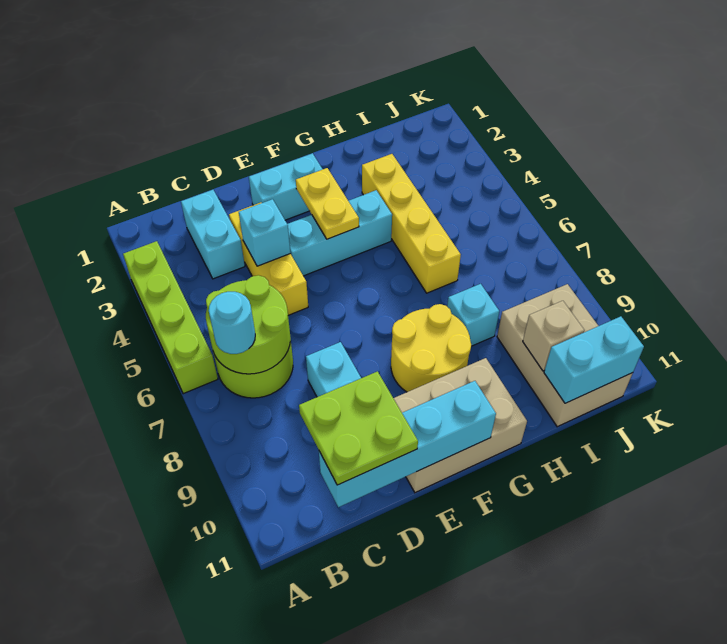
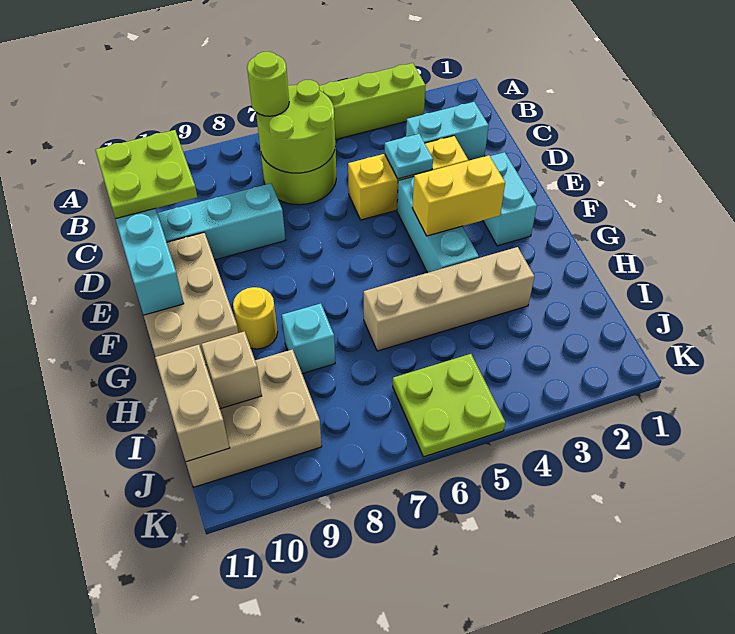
cyan 1x1 round brick [209,292,255,354] -> lime 1x1 round brick [247,52,289,116]
cyan 1x1 brick [239,199,290,266] -> cyan 1x1 plate [385,134,433,179]
yellow 1x2 plate [296,168,359,239] -> yellow 1x2 brick [412,155,505,236]
yellow 2x2 round brick [391,304,471,392] -> yellow 1x1 round brick [233,287,278,349]
yellow 1x4 brick [362,154,461,293] -> tan 1x4 brick [364,247,534,351]
cyan 1x2 brick [544,316,644,403] -> tan 1x2 brick [155,345,230,462]
none -> lime 2x2 plate [393,354,505,457]

